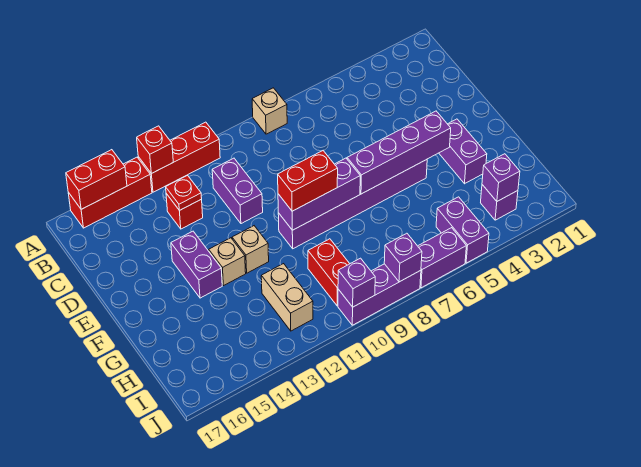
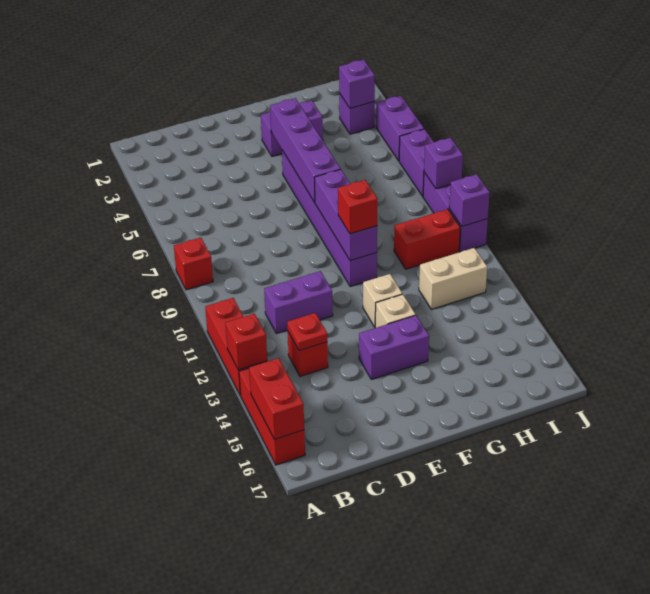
tan 1x1 brick [252,88,287,134] -> red 1x1 brick [174,238,213,290]
red 1x2 brick [278,151,338,211] -> red 1x1 brick [338,180,378,234]
purple 1x2 brick [436,197,489,263] -> purple 1x2 brick turned to [376,95,424,161]

